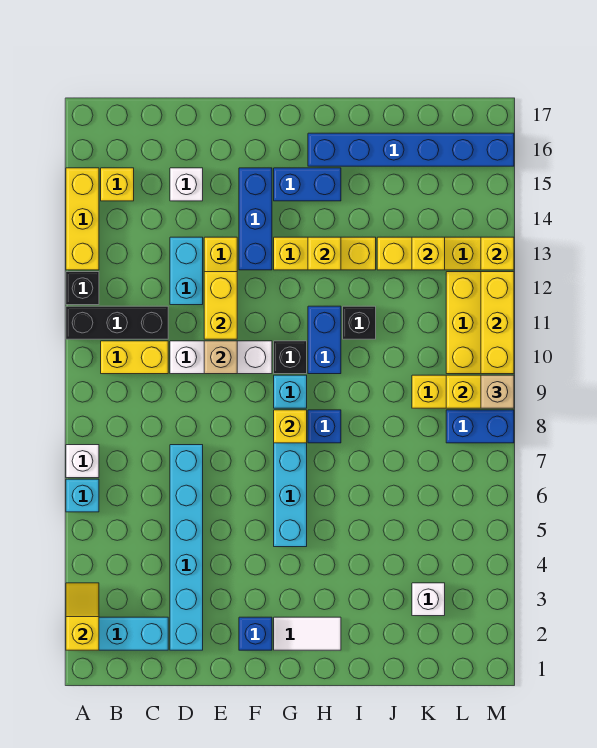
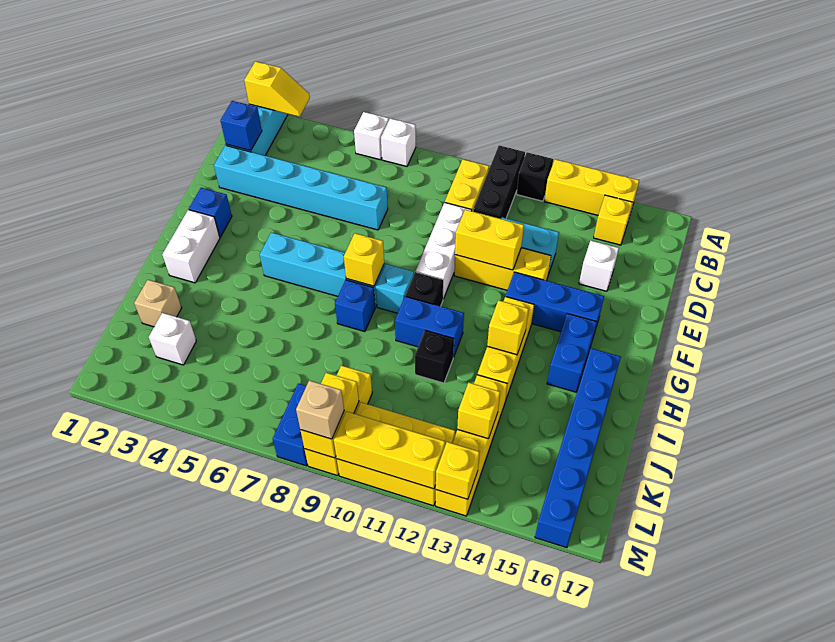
cyan 1x1 brick [66,479,99,512] -> white 1x1 brick [354,112,389,160]
none -> blue 1x1 brick [221,101,262,151]
tan 1x1 brick [204,341,237,374] -> tan 1x1 brick moved to [134,280,182,327]
white 1x2 tile [274,617,341,650] -> white 1x2 brick [162,210,220,283]

